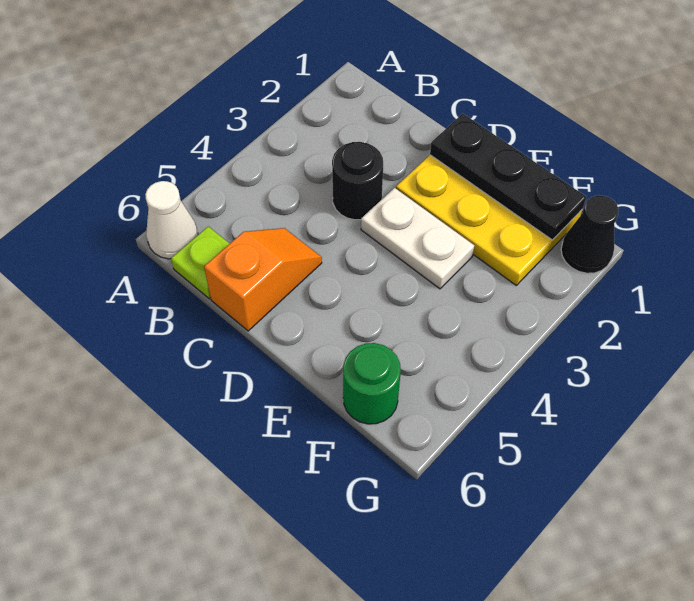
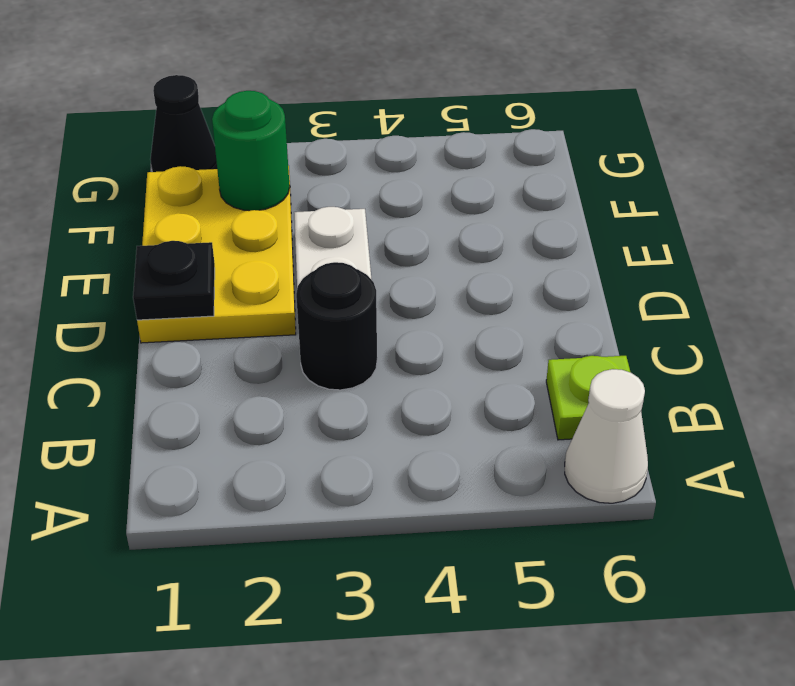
orange 1x2 slope [204,228,322,331] -> none
black 1x3 plate [430,114,586,240] -> black 1x1 plate [133,241,215,320]
green 1x1 round brick [343,343,401,424] -> green 1x1 round brick moved to [212,91,290,211]

